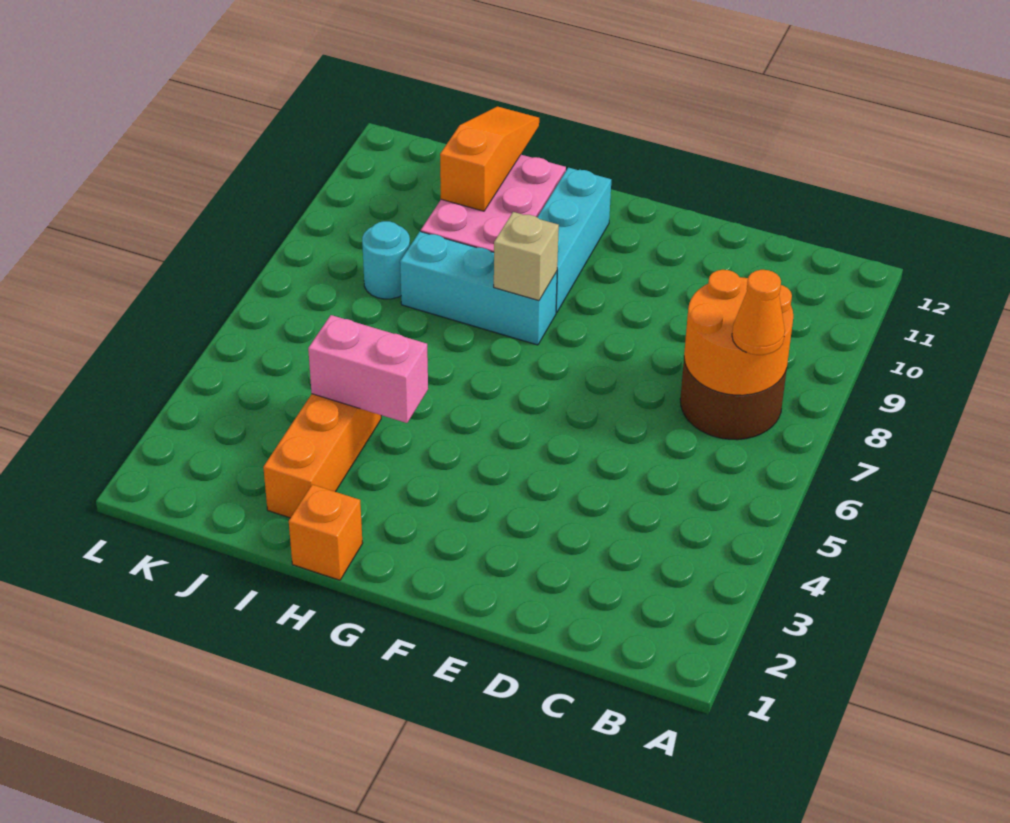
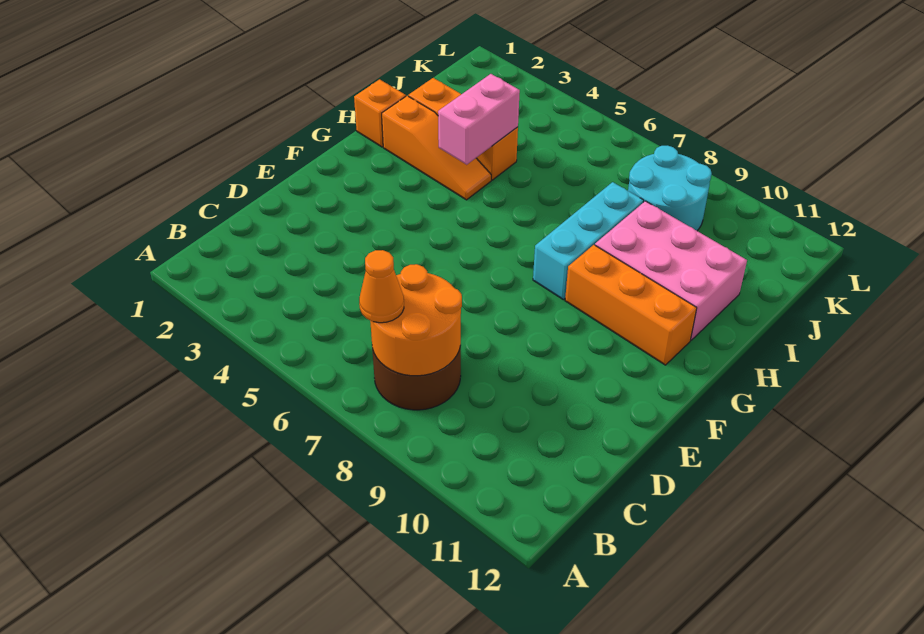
tan 1x1 brick [494,212,559,301] -> none
cyan 1x3 brick [537,168,611,313] -> orange 1x3 brick [565,245,697,365]
orange 1x3 slope [440,106,539,211] -> orange 1x3 slope moved to [382,96,491,200]
cyan 1x1 round brick [362,221,410,299] -> cyan 2x2 round brick [628,146,712,231]

